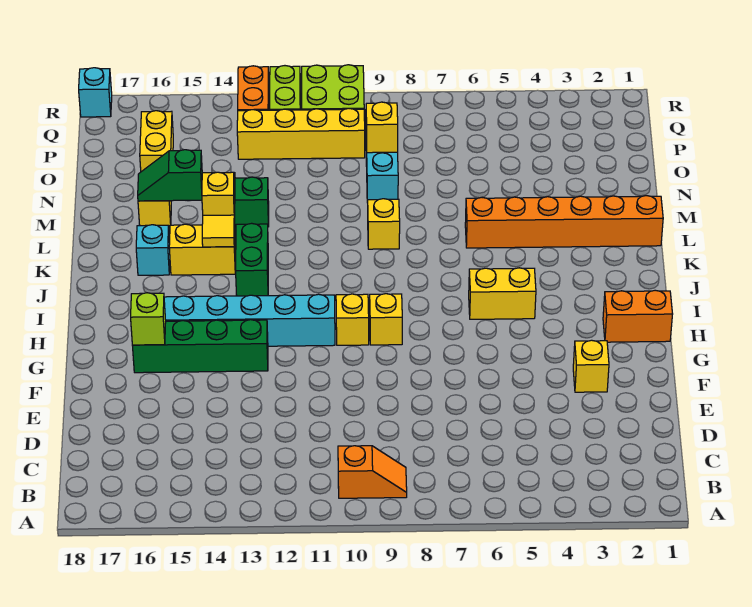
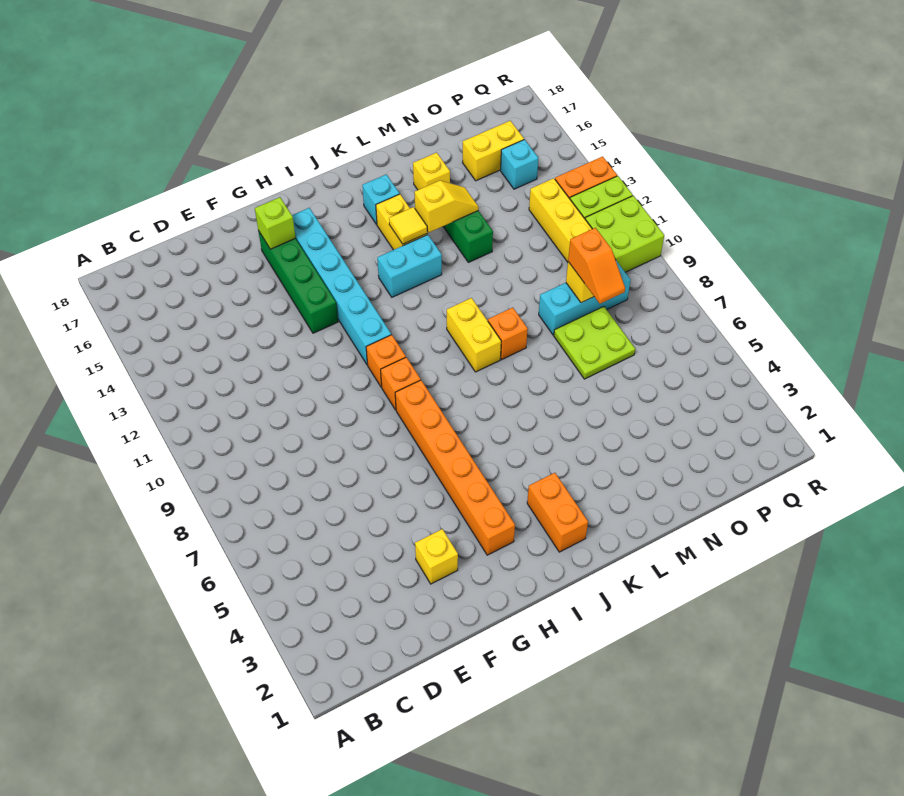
orange 1x2 slope [338,446,407,498] -> orange 1x2 slope moved to [568,228,625,304]
orange 1x2 brick [603,290,673,342] -> orange 1x2 brick moved to [527,473,588,552]
yellow 1x1 brick [370,294,402,345] -> orange 1x1 brick [381,357,421,410]
yellow 1x1 brick [336,294,369,345] -> orange 1x1 brick [366,335,406,387]
yellow 1x2 brick [469,268,536,319] -> yellow 1x2 brick moved to [447,298,501,372]
green 1x2 brick [236,223,268,296] -> cyan 1x2 brick [377,235,442,297]
orange 1x6 brick [465,196,663,248] -> orange 1x6 brick moved to [395,380,515,555]
yellow 1x1 brick [368,199,400,249] -> orange 1x1 brick [488,308,528,359]
green 1x2 slope [138,150,202,201] -> none
none -> lime 2x2 plate [554,307,635,379]
cyan 1x1 brick [79,68,112,117] -> cyan 1x1 brick moved to [501,140,538,189]

